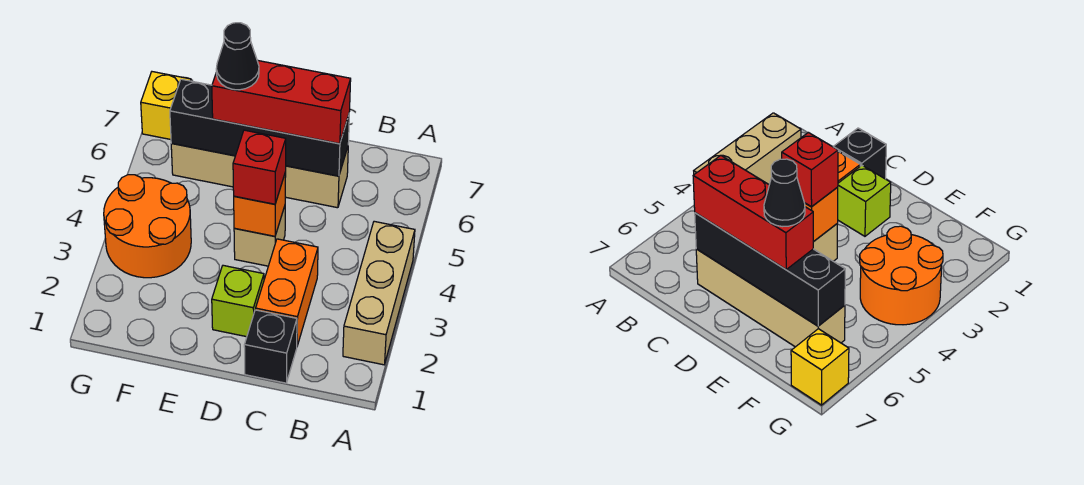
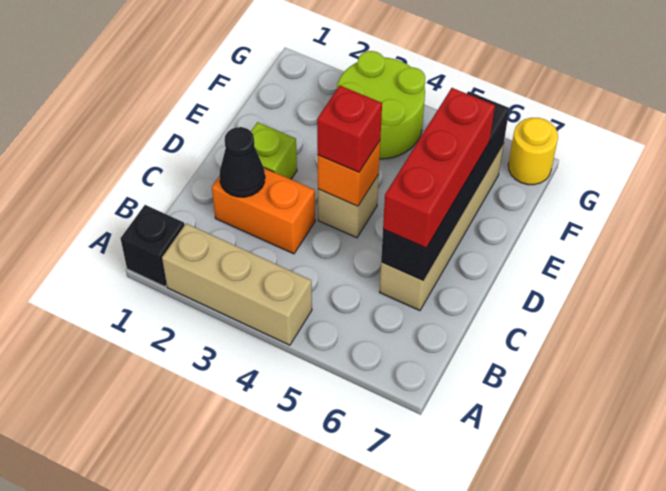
black 1x1 brick [244,310,297,383] -> black 1x1 brick moved to [121,205,184,287]
black 1x1 cone [216,23,259,90] -> black 1x1 cone moved to [220,127,265,197]
orange 2x2 round brick [104,175,191,278] -> lime 2x2 round brick [337,51,425,159]
yellow 1x1 brick [141,72,191,139] -> yellow 1x1 round brick [508,118,558,185]

